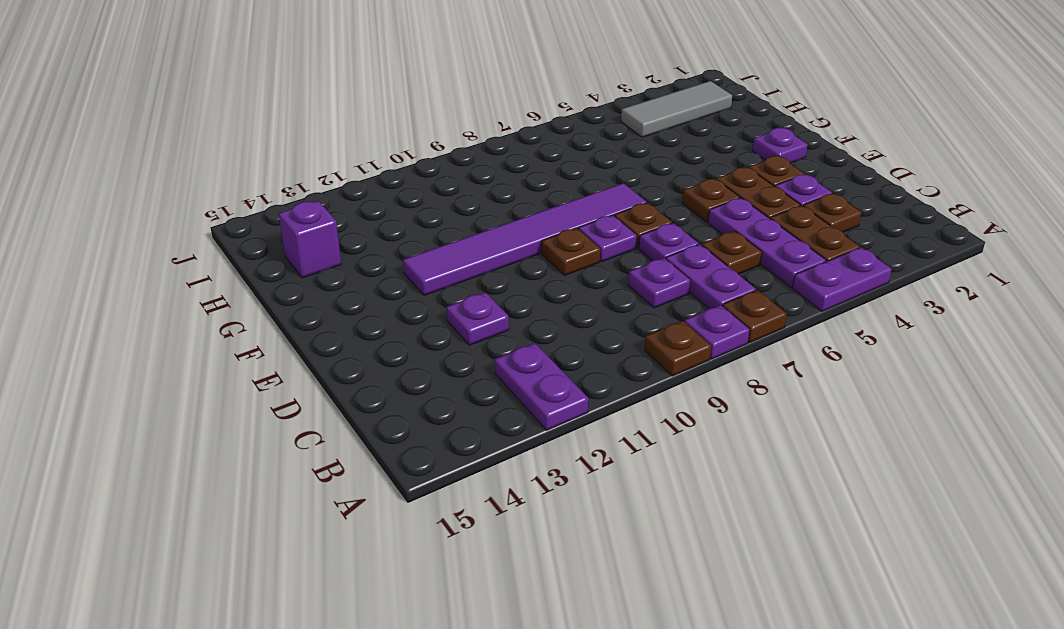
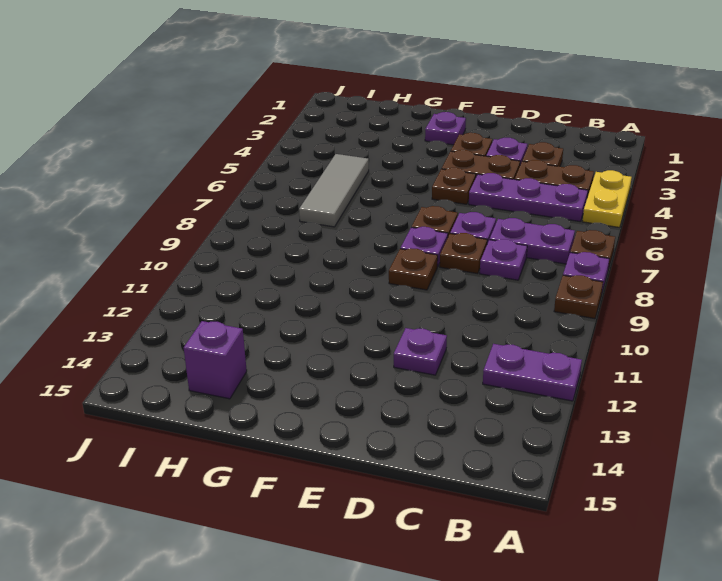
purple 1x2 plate [793,247,892,311] -> yellow 1x2 plate [583,170,632,227]
brown 1x1 plate [702,231,762,274] -> brown 1x1 plate moved to [440,233,487,274]
purple 1x6 tile [403,183,647,295] -> none
grey 1x3 tile [621,81,732,137] -> grey 1x3 tile moved to [299,154,369,227]

